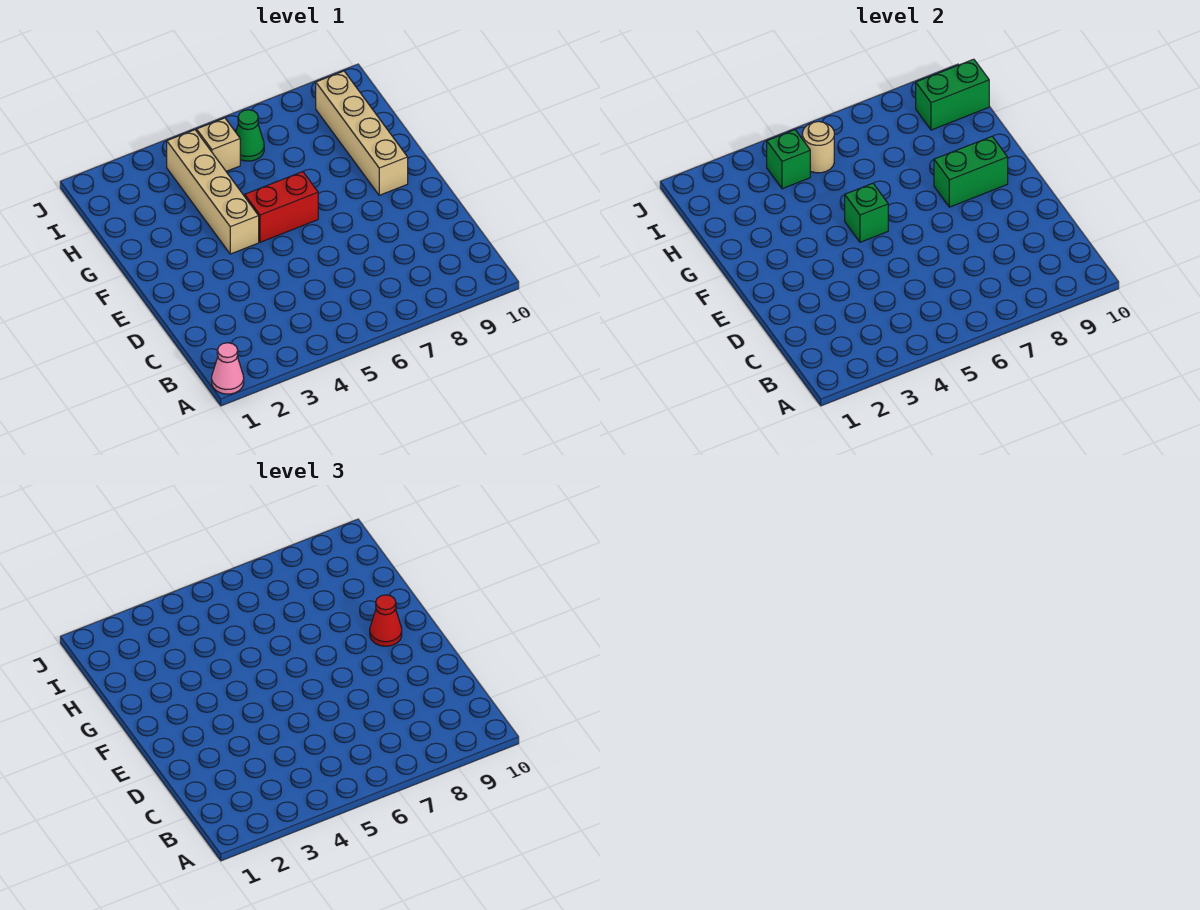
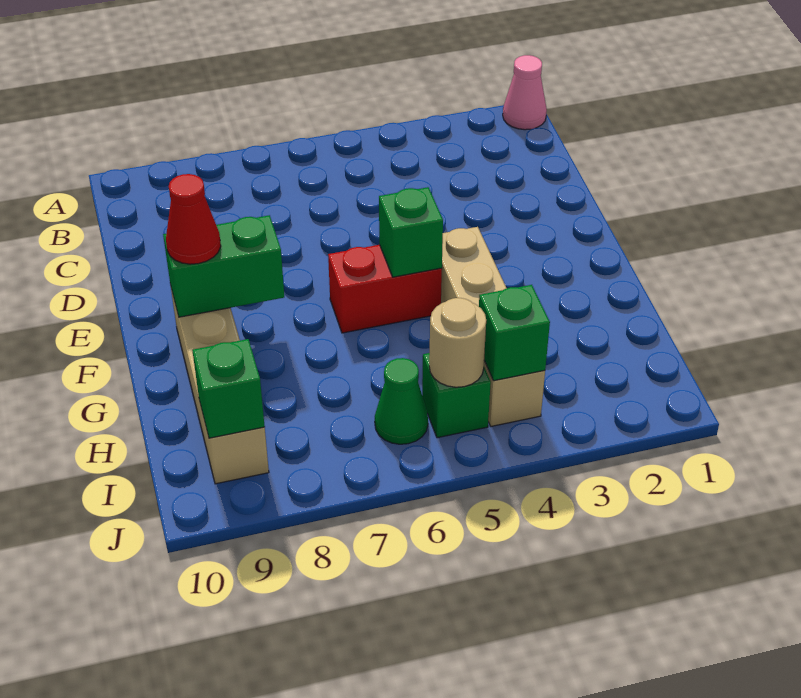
tan 1x1 brick [197,118,240,171] -> green 1x1 brick [422,353,491,438]
green 1x2 brick [916,59,989,130] -> green 1x1 brick [192,339,265,438]

